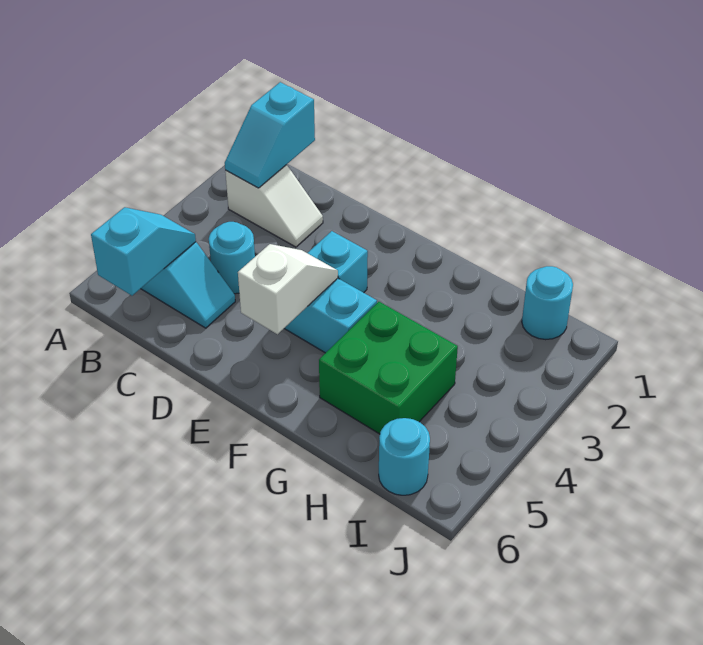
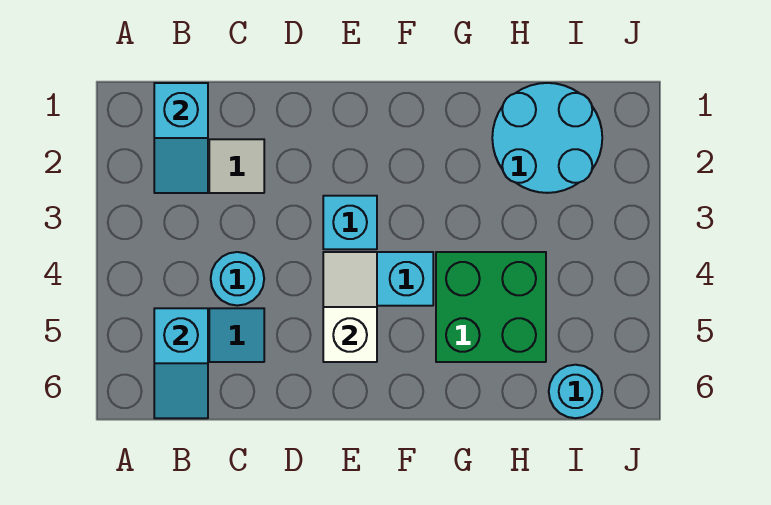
cyan 1x2 slope [91,207,196,296] -> cyan 1x2 slope turned to [154,308,208,418]
cyan 1x1 round brick [522,266,573,340] -> cyan 2x2 round brick [492,83,602,193]

